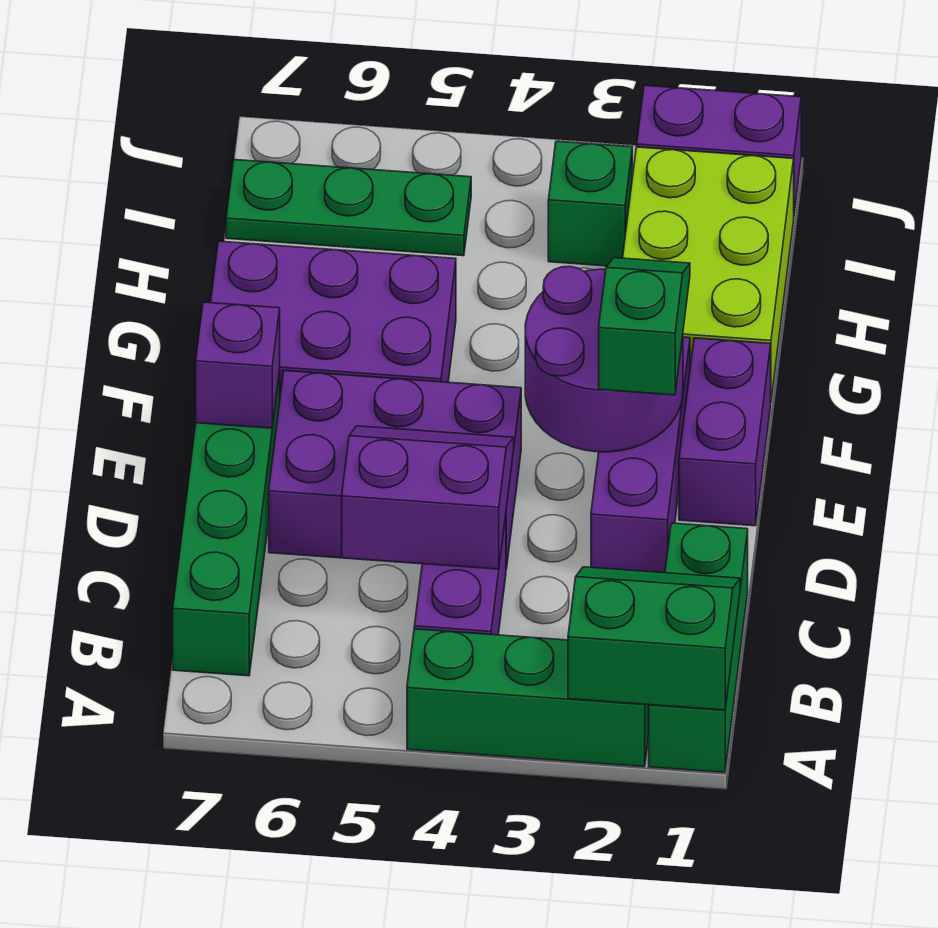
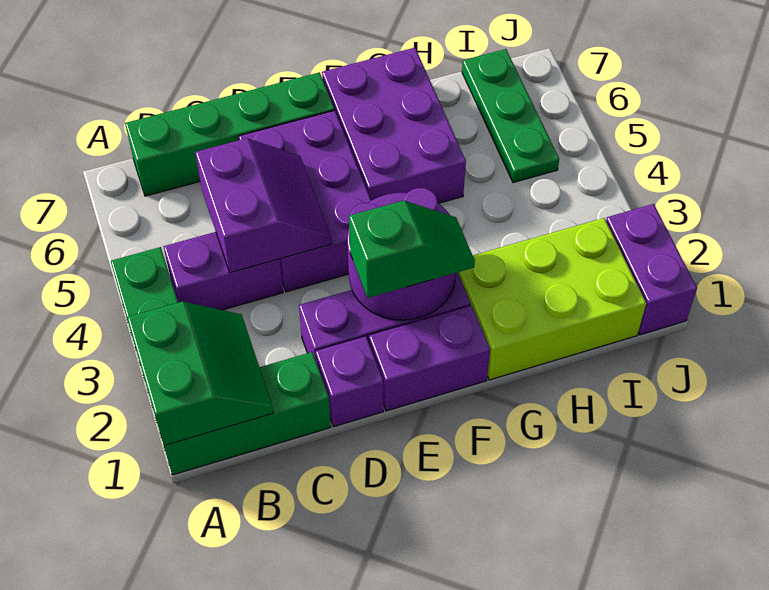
purple 1x1 brick [196,302,280,428] -> purple 1x1 brick moved to [315,336,383,427]
green 1x1 brick [548,141,632,266] -> none

